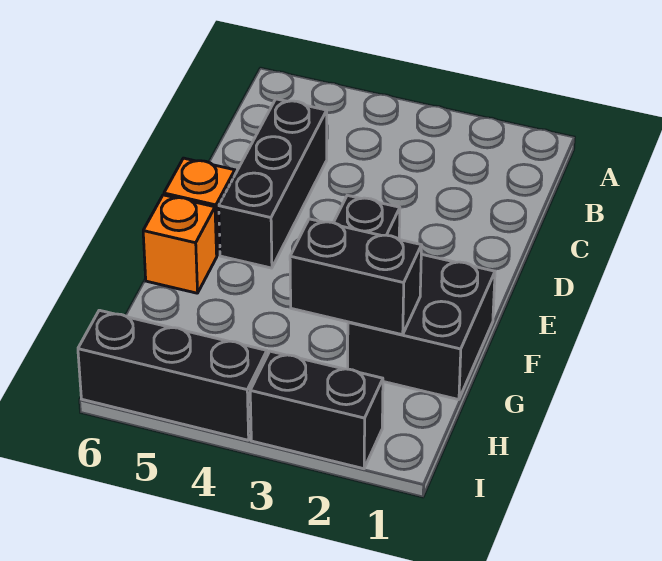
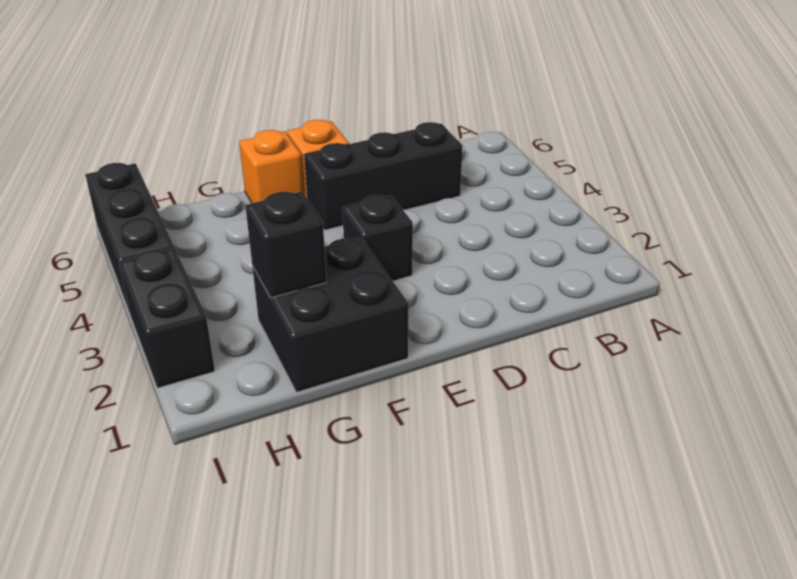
black 1x2 brick [290,219,422,335] -> black 1x1 brick [245,192,326,298]

